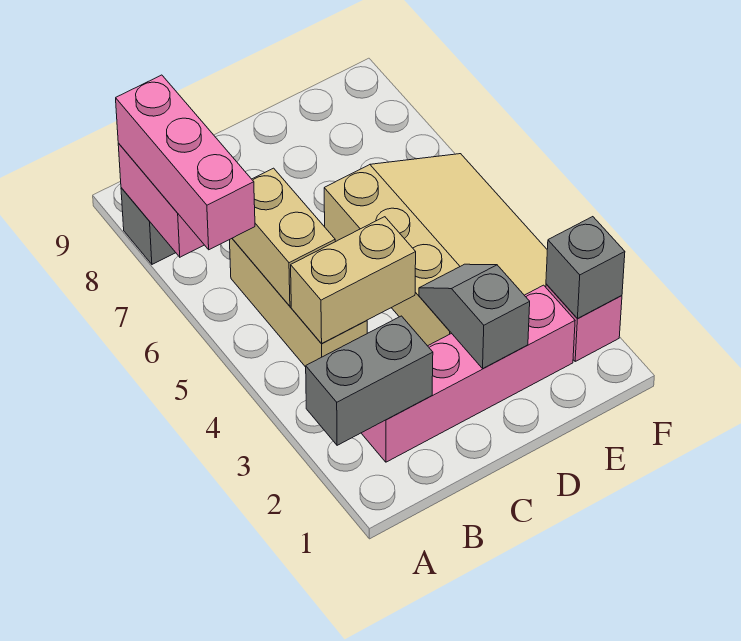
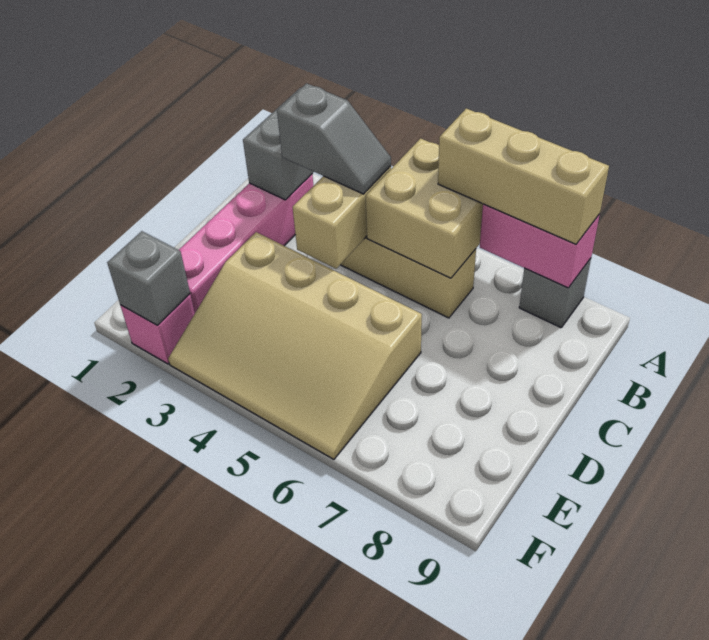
pink 1x3 brick [116,75,255,250] -> tan 1x3 brick [438,108,609,244]
tan 1x2 brick [232,168,335,306] -> tan 2x2 brick [366,138,483,278]
grey 1x2 slope [419,264,530,369] -> grey 1x2 slope moved to [277,83,391,194]

